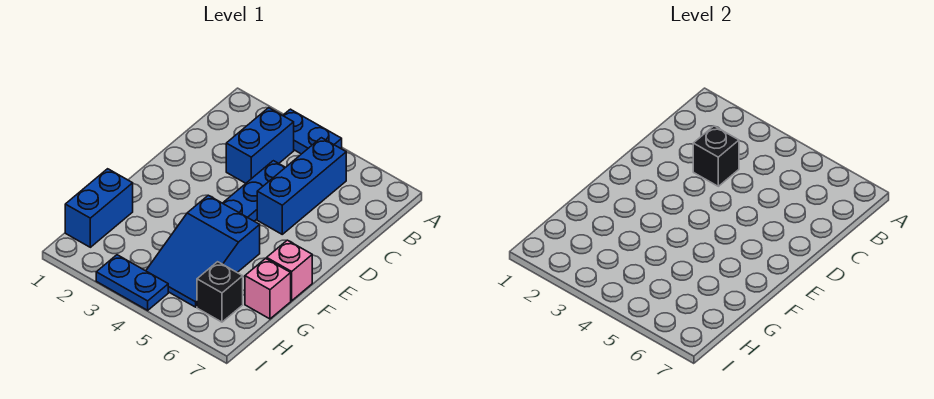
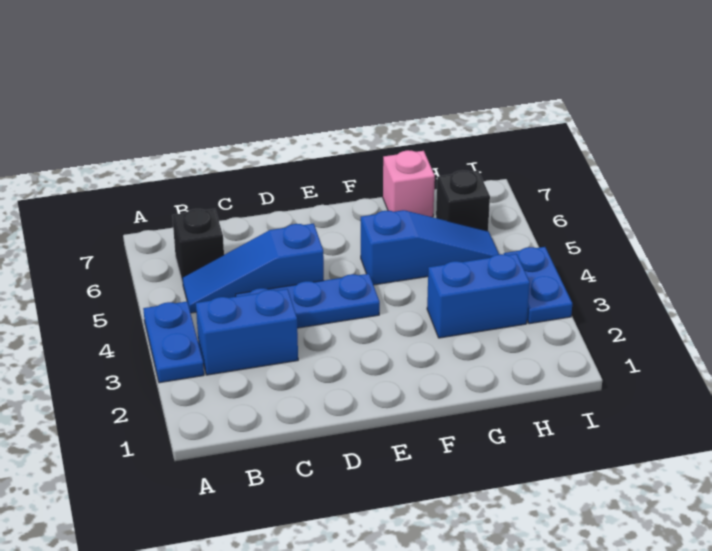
blue 1x3 brick [257,138,346,234] -> blue 1x3 slope [182,224,324,313]
black 1x1 brick [693,126,739,186] -> black 1x1 brick moved to [172,209,224,282]
blue 2x3 slope [146,195,260,307] -> blue 1x3 slope [361,210,499,285]
pink 1x1 brick [267,240,312,301] -> none
blue 1x2 brick [65,169,133,247] -> blue 1x2 brick moved to [427,254,530,338]

